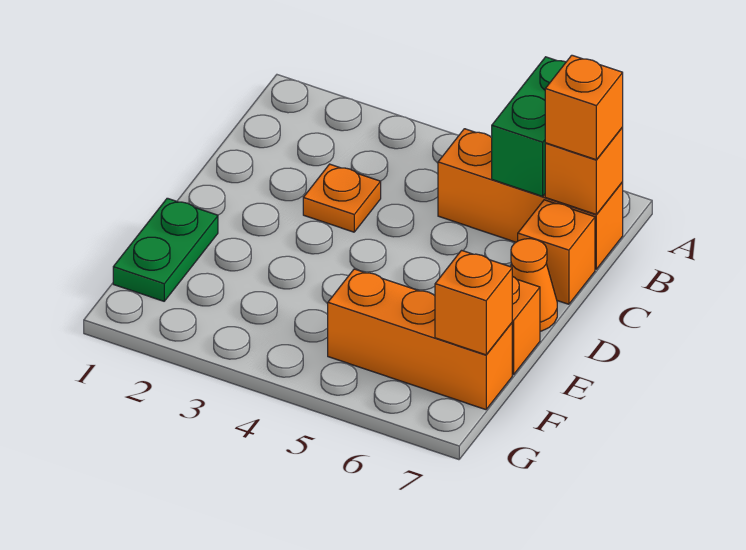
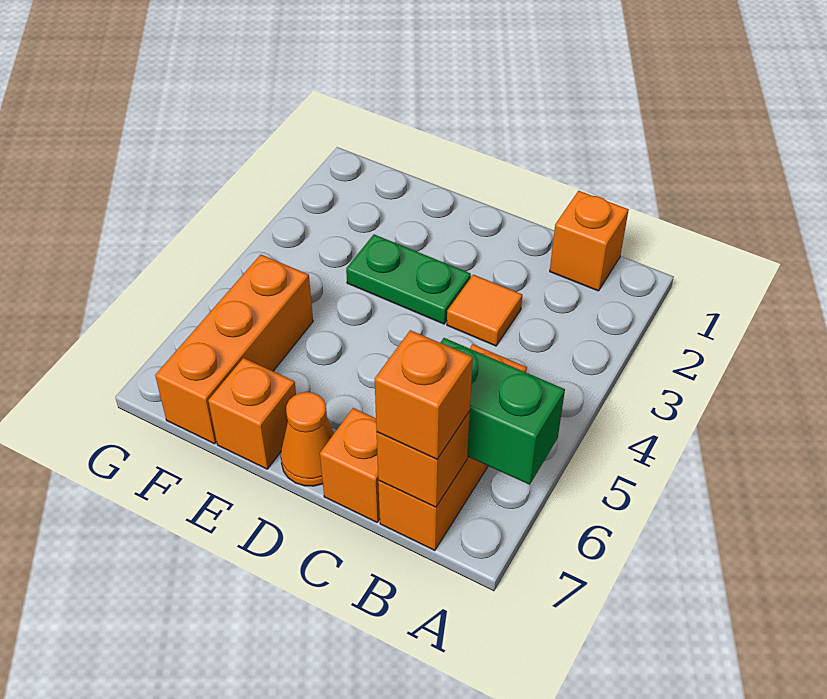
orange 1x1 plate [303,164,381,232] -> orange 1x1 tile [447,275,522,346]
green 1x2 plate [113,198,218,301] -> green 1x2 plate moved to [346,234,471,324]
orange 1x1 brick [435,250,512,355] -> orange 1x1 brick moved to [550,191,629,291]

